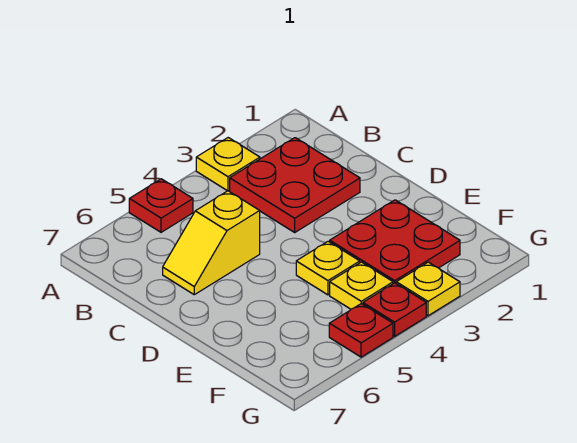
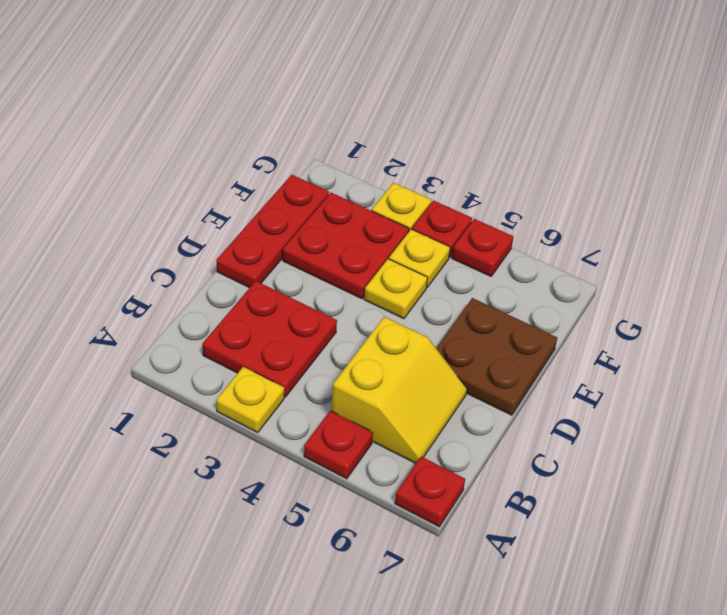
none -> red 1x1 plate [395,457,465,527]
yellow 1x2 slope [163,191,260,295] -> yellow 2x2 slope [332,317,467,463]
none -> red 1x3 plate [216,175,329,288]
none -> brown 2x2 plate [436,298,557,415]

